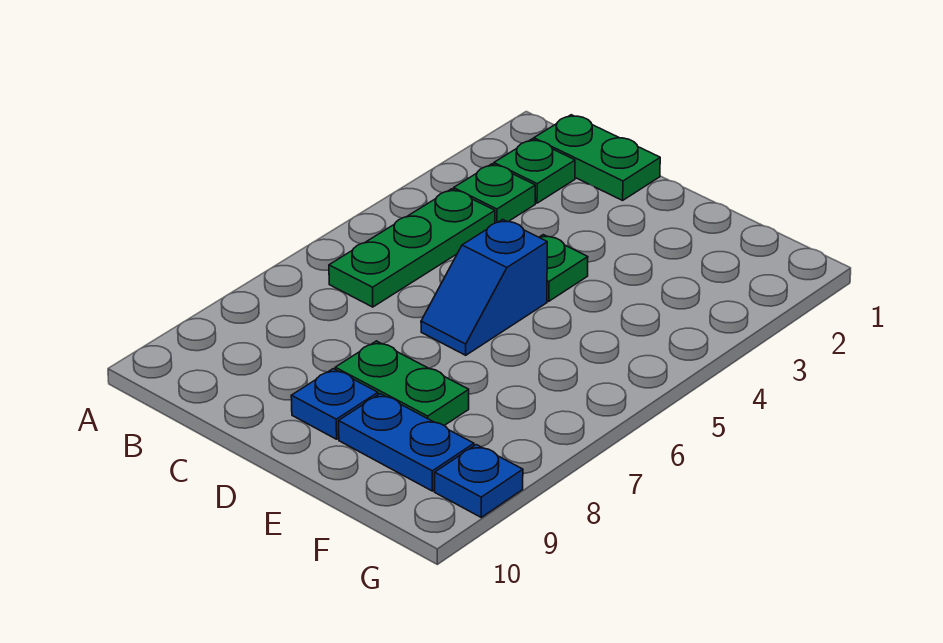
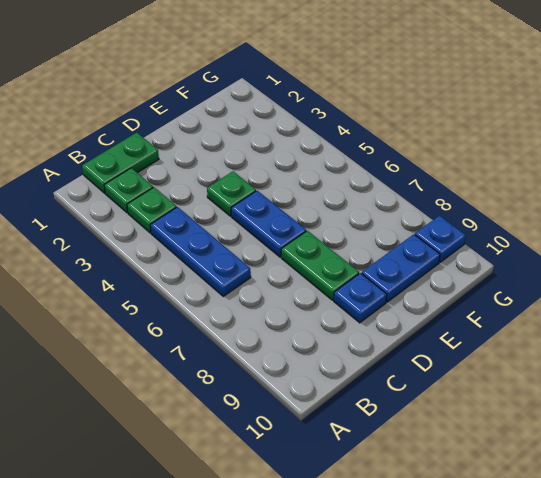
green 1x3 plate [329,189,495,307] -> blue 1x3 plate [150,207,251,296]
blue 1x2 slope [421,219,547,355] -> blue 1x2 plate [231,191,306,257]
green 1x2 plate [335,341,469,425] -> green 1x2 plate turned to [281,231,359,300]

